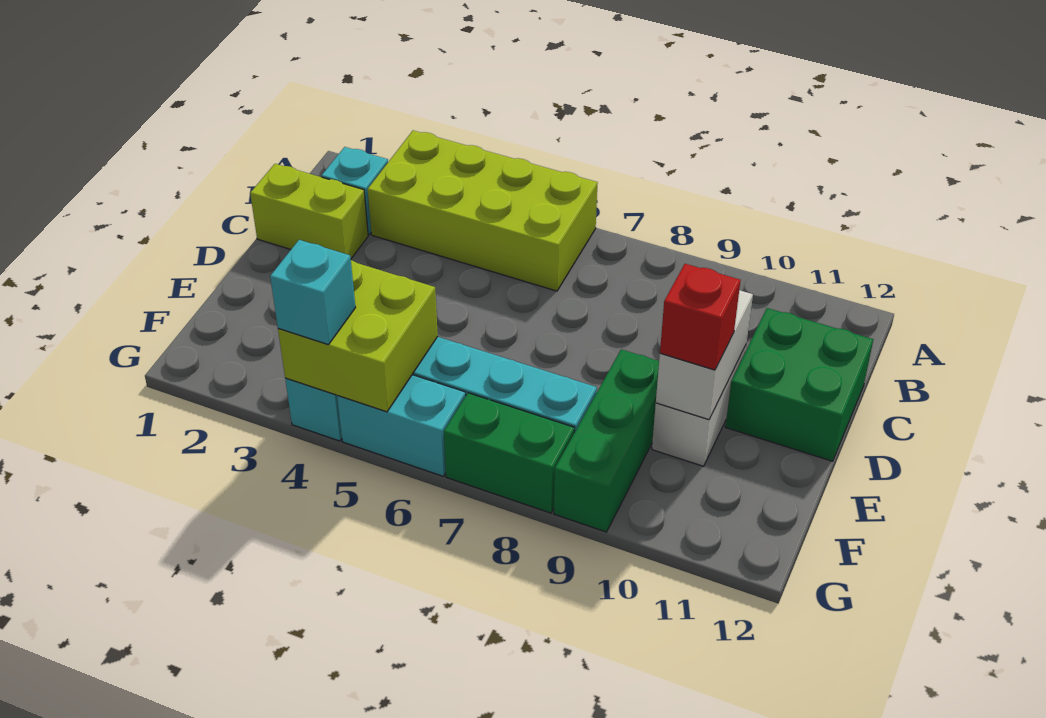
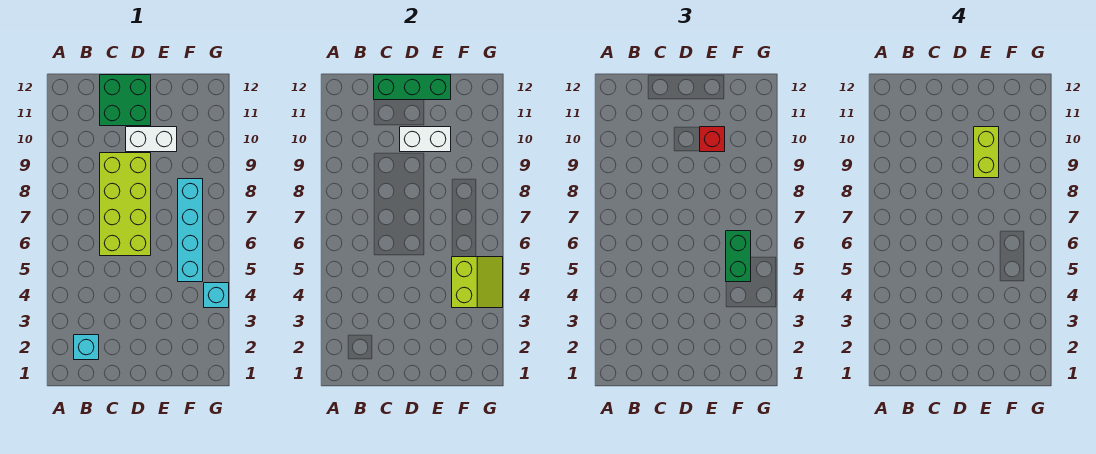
lime 2x4 brick [368,131,598,291] -> lime 2x4 brick moved to [100,153,151,256]
lime 1x2 brick [250,164,368,259] -> lime 1x2 brick moved to [974,127,999,178]
green 1x3 brick [554,349,659,532] -> green 1x3 brick moved to [374,75,451,100]
lime 2x2 brick [278,260,438,412] -> lime 2x2 slope [452,257,503,308]
cyan 1x1 brick [270,240,355,345] -> none
cyan 1x2 brick [337,375,466,476] -> none
green 1x2 brick [444,393,574,513] -> green 1x2 brick moved to [726,231,751,282]

